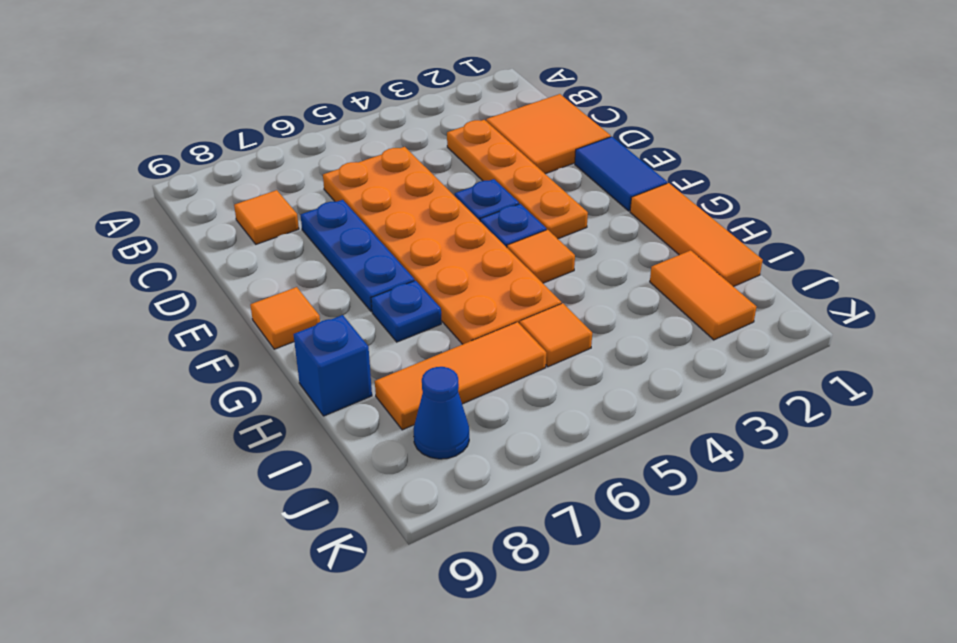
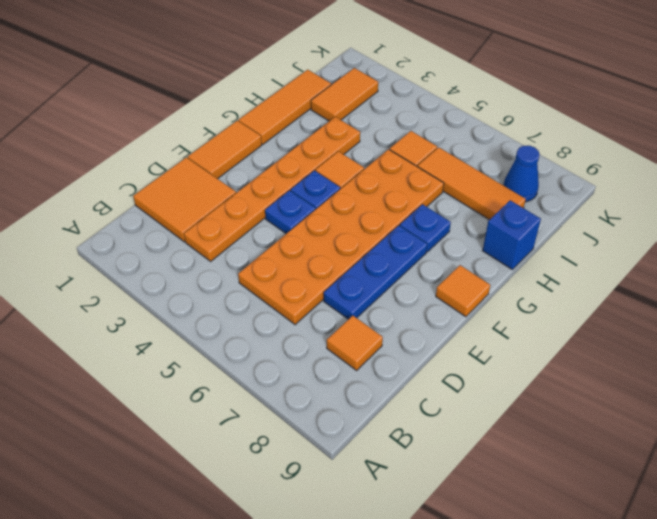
orange 1x4 plate [447,120,588,239] -> orange 1x6 plate [184,117,360,261]
blue 1x2 tile [575,137,667,211] -> orange 1x2 tile [188,121,262,179]

